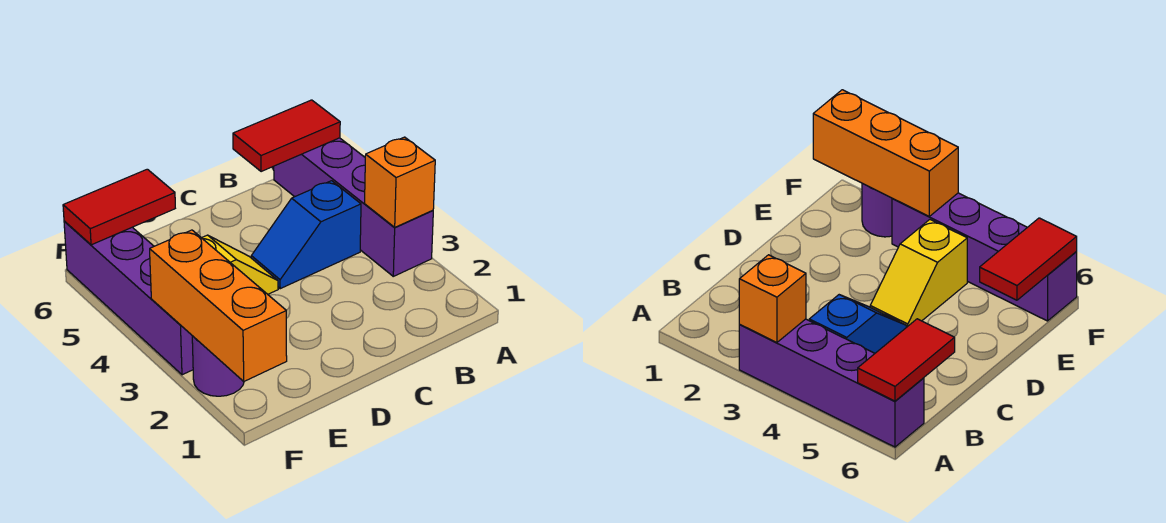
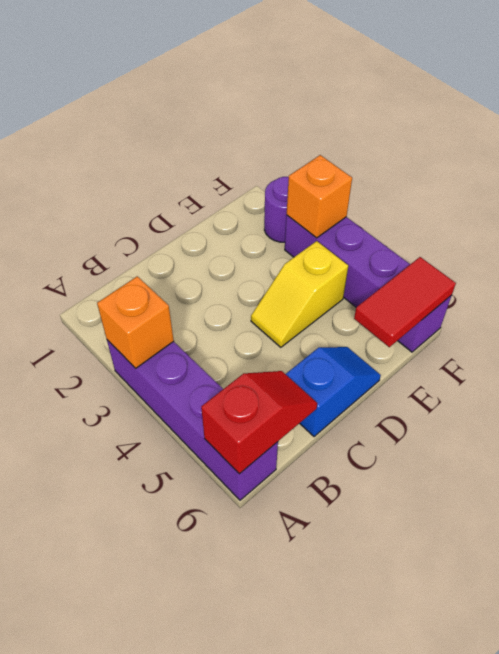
red 1x2 tile [233,100,340,172] -> red 1x2 slope [201,371,317,474]
blue 1x2 slope [251,181,361,289] -> blue 1x2 slope moved to [286,347,381,437]
orange 1x3 brick [150,230,287,381] -> orange 1x1 brick [287,155,352,238]

